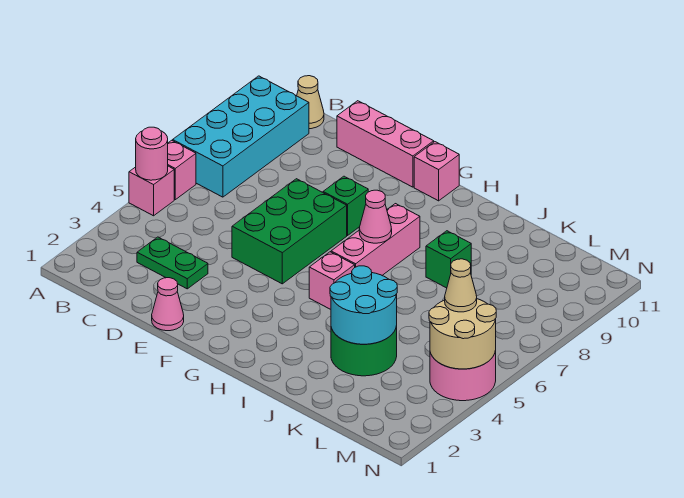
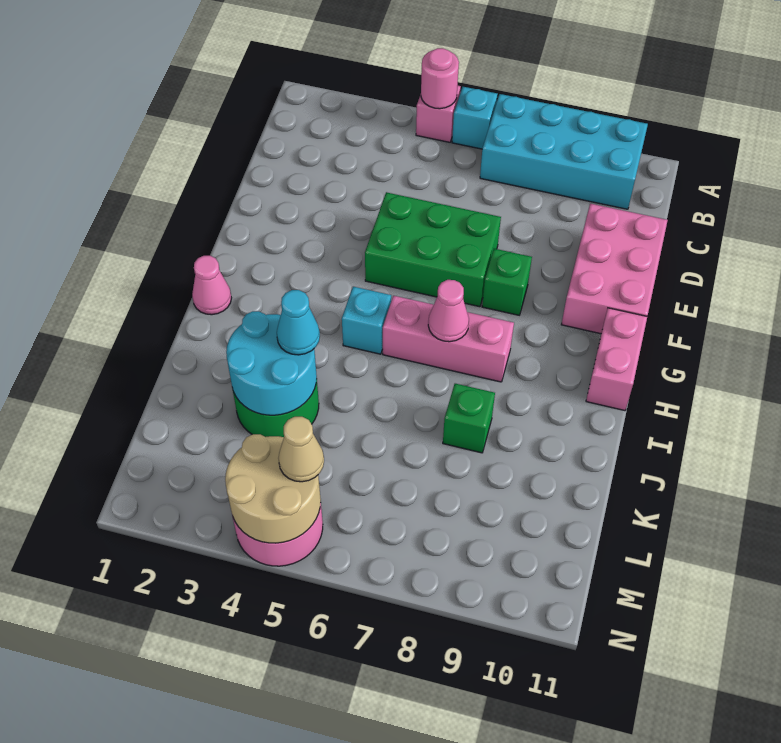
pink 1x1 brick [168,140,196,200] -> cyan 1x1 brick [452,87,497,149]
tan 1x1 cone [297,76,324,129] -> none
green 1x2 plate [137,237,208,289] -> none
pink 1x3 brick [337,101,434,187] -> pink 2x3 brick [561,204,668,334]
pink 1x1 cone [152,278,184,331] -> pink 1x1 cone moved to [192,256,231,315]
pink 1x1 brick [414,142,459,201] -> pink 1x2 brick [586,308,647,411]
pink 1x1 brick [309,252,355,309] -> cyan 1x1 brick [342,287,391,354]
none -> cyan 1x1 cone [277,290,320,355]

